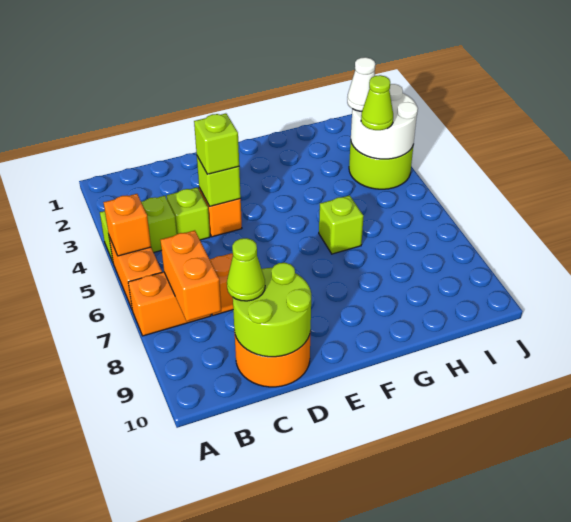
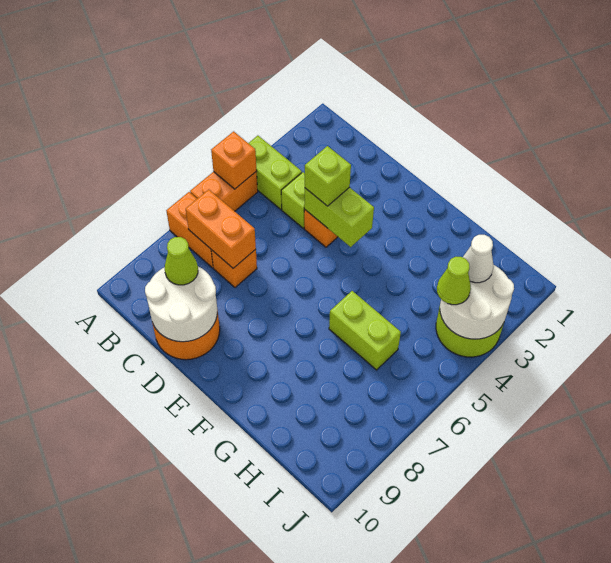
orange 1x2 brick [160,230,221,321] -> orange 1x2 brick turned to [186,190,256,268]
lime 2x2 round brick [233,263,311,357] -> white 2x2 round brick [145,266,217,342]
lime 1x1 brick [197,156,241,206] -> lime 1x2 brick [304,187,374,247]
lime 1x1 brick [319,195,363,254] -> lime 1x2 brick [329,291,401,370]

